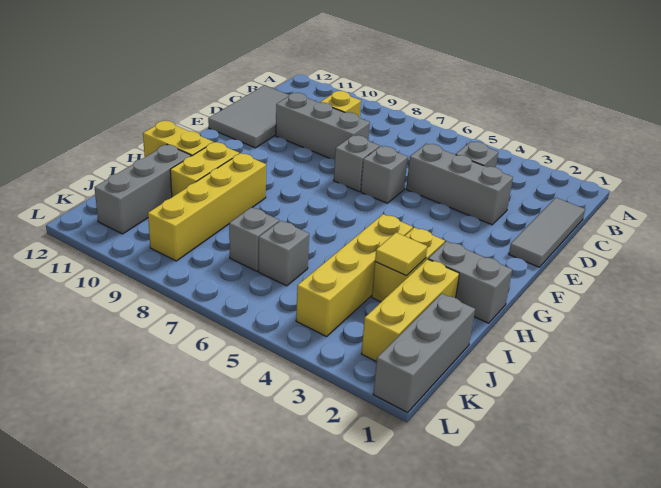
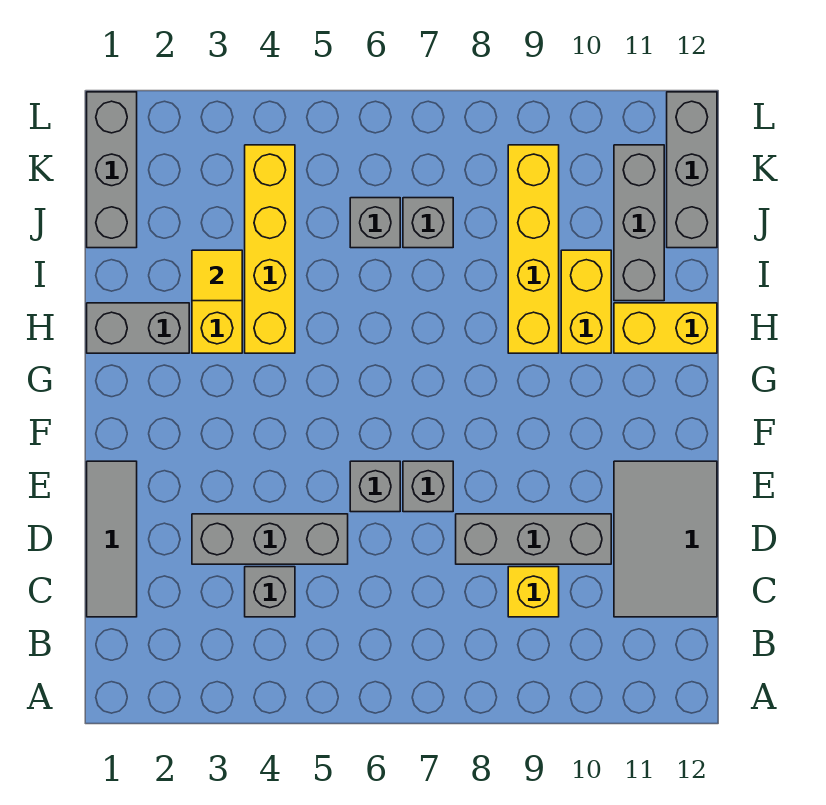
yellow 1x3 brick [361,259,459,362] -> none
none -> grey 1x3 brick [667,92,717,248]

